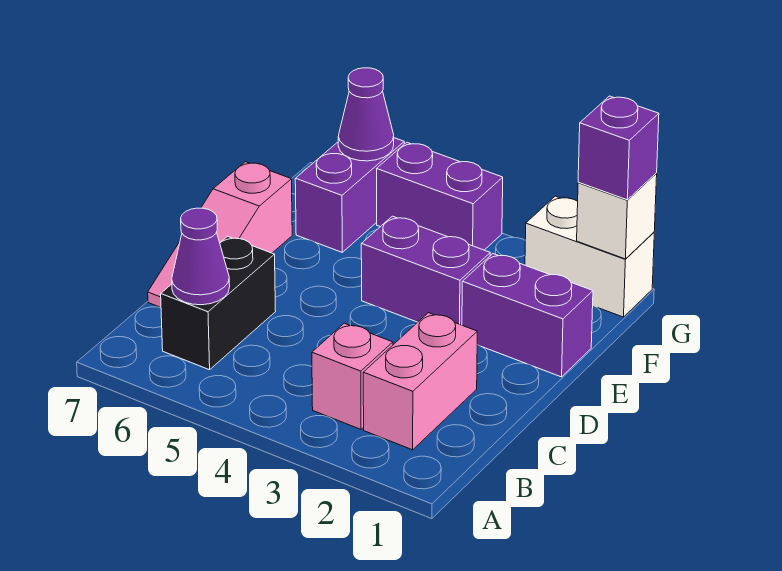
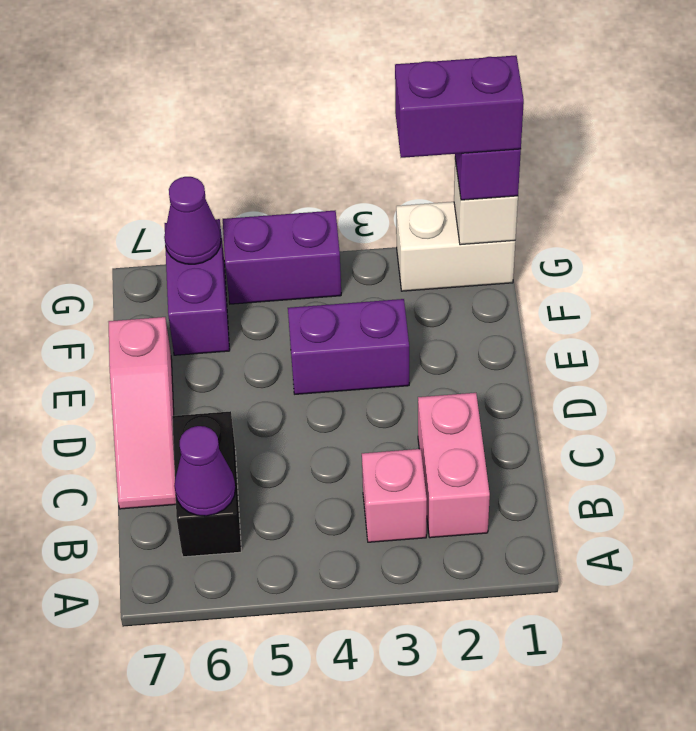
purple 1x2 brick [462,254,593,377] -> purple 1x2 brick moved to [395,55,524,158]

